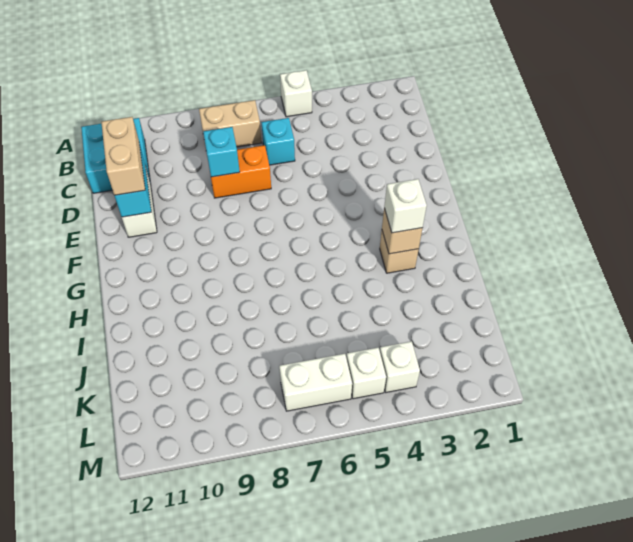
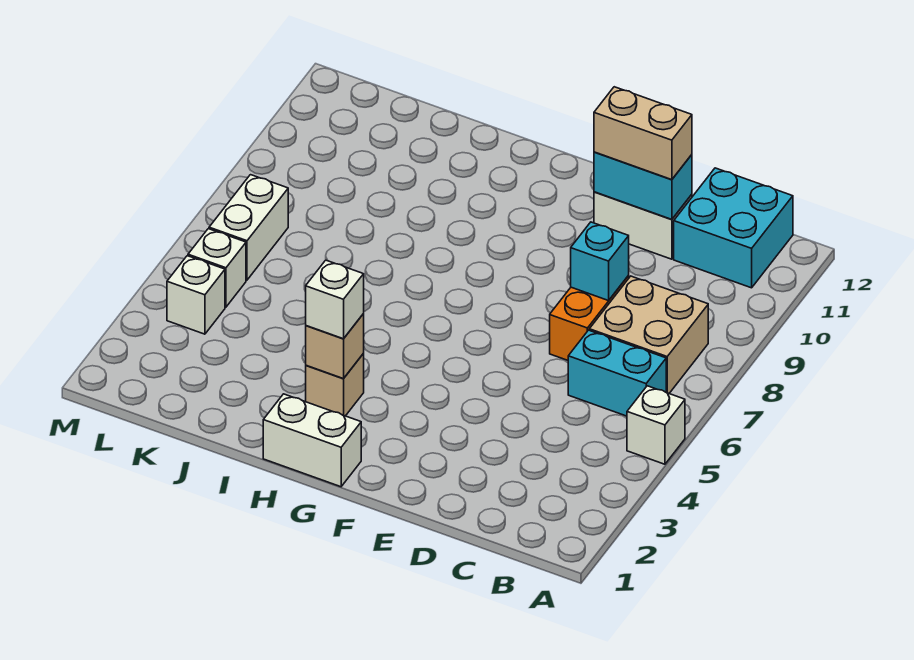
tan 1x2 brick [199,100,262,147] -> tan 2x2 brick [589,276,708,393]
cyan 1x1 brick [261,118,295,165] -> cyan 1x2 brick [568,330,666,416]
none -> white 1x2 brick [263,394,361,487]

